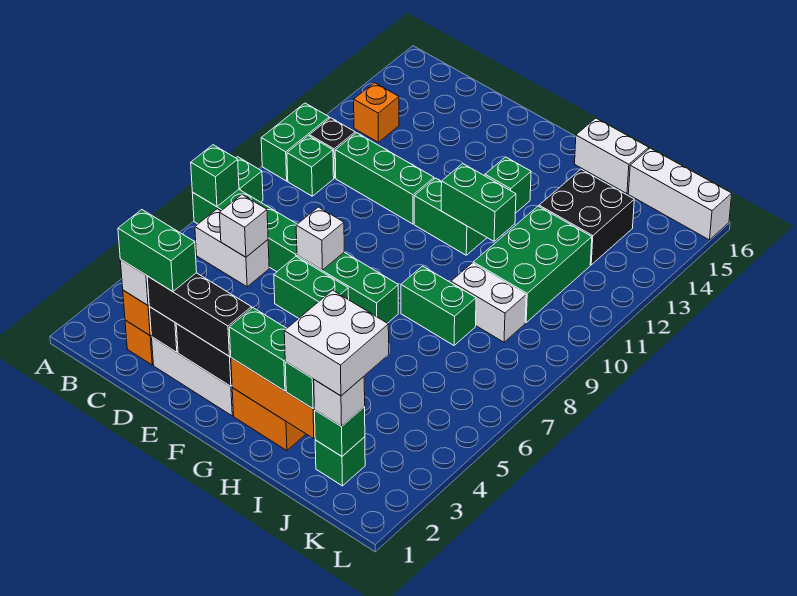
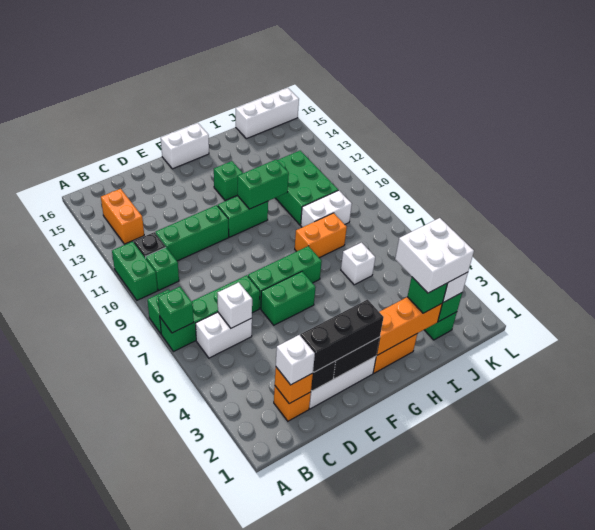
orange 1x1 brick [354,83,399,142] -> orange 1x2 brick [101,189,144,244]
green 1x2 brick [118,210,197,292] -> none
white 1x1 brick [296,207,344,270] -> white 1x1 brick moved to [341,243,375,285]
green 1x2 brick [229,308,287,391] -> none
green 1x2 brick [401,266,476,345] -> orange 1x2 brick [295,213,347,258]
white 1x2 brick [575,118,649,194] -> white 1x2 brick moved to [161,123,209,169]
black 2x2 brick [539,169,634,265] -> none

